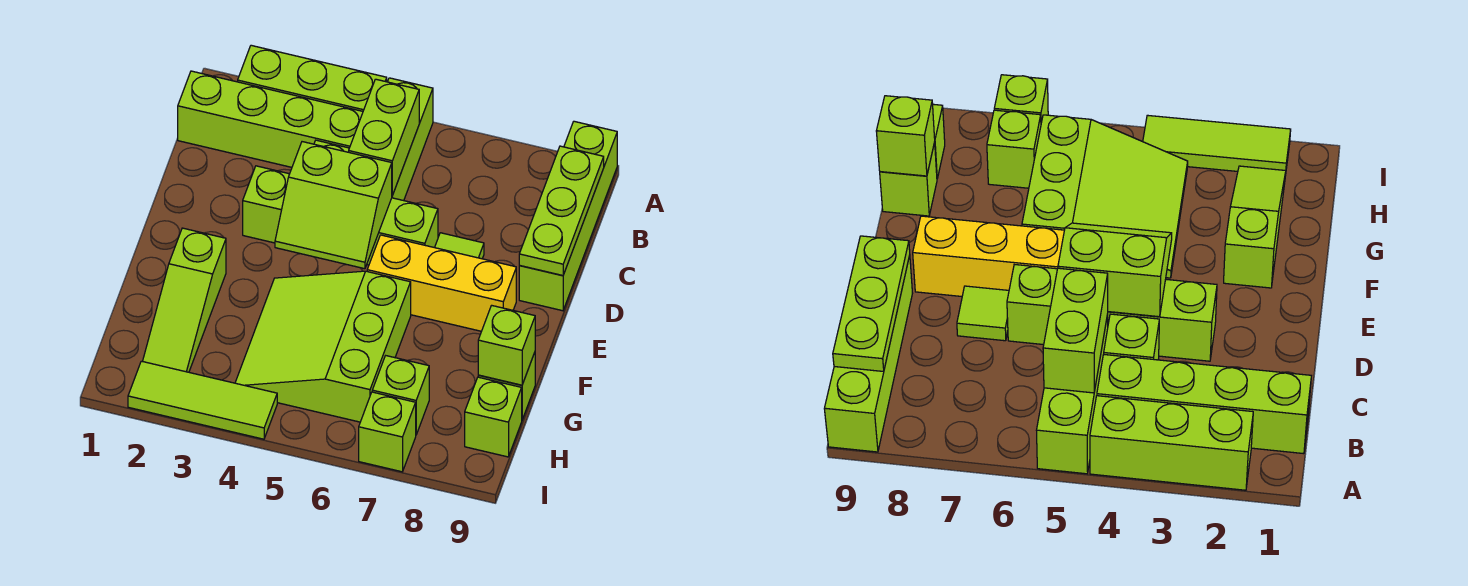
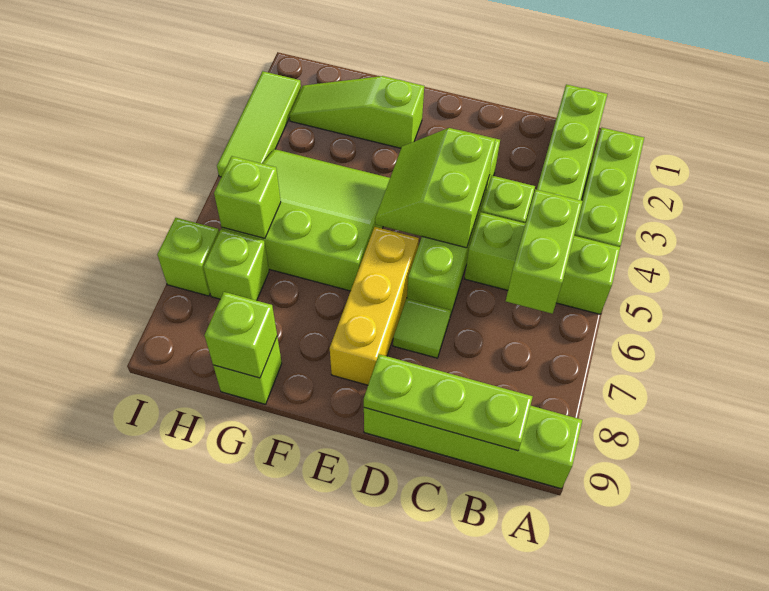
lime 1x2 brick [349,79,419,195] -> lime 1x2 brick turned to [506,189,583,314]
lime 1x1 brick [465,377,522,457] -> lime 1x1 brick moved to [214,156,281,238]

